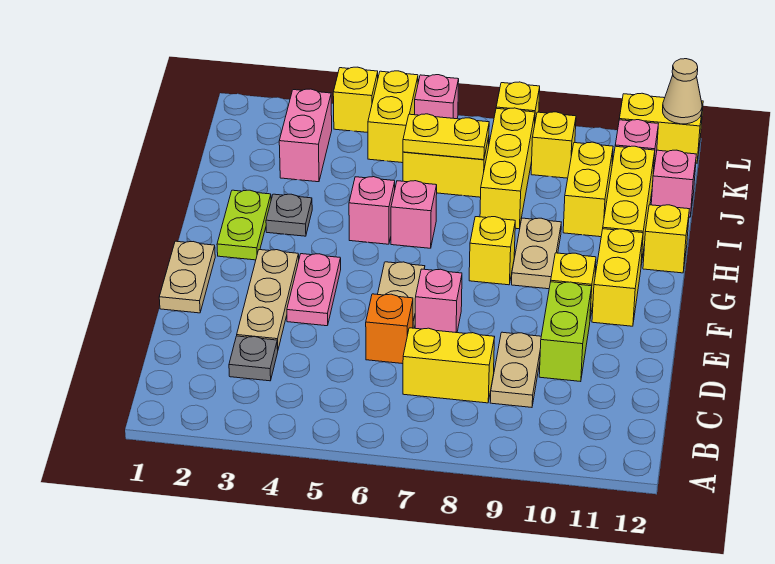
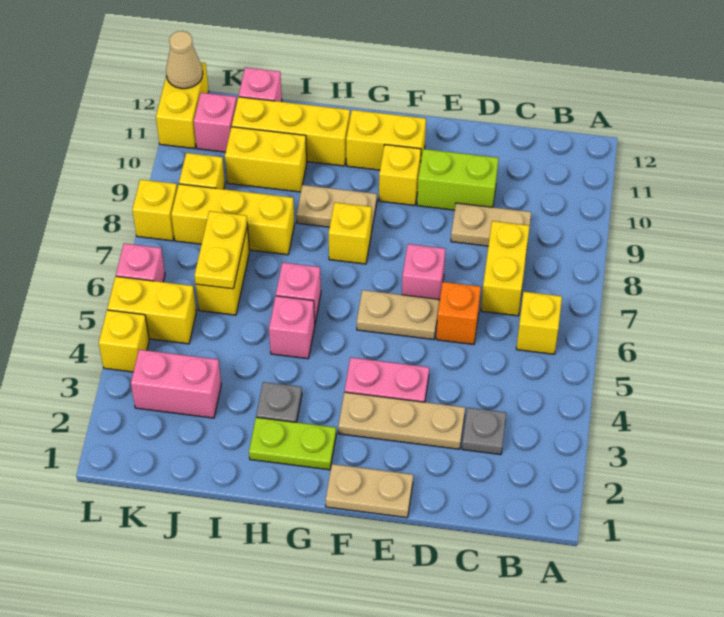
yellow 1x1 brick [643,205,689,273] -> yellow 1x1 brick moved to [516,292,562,354]

